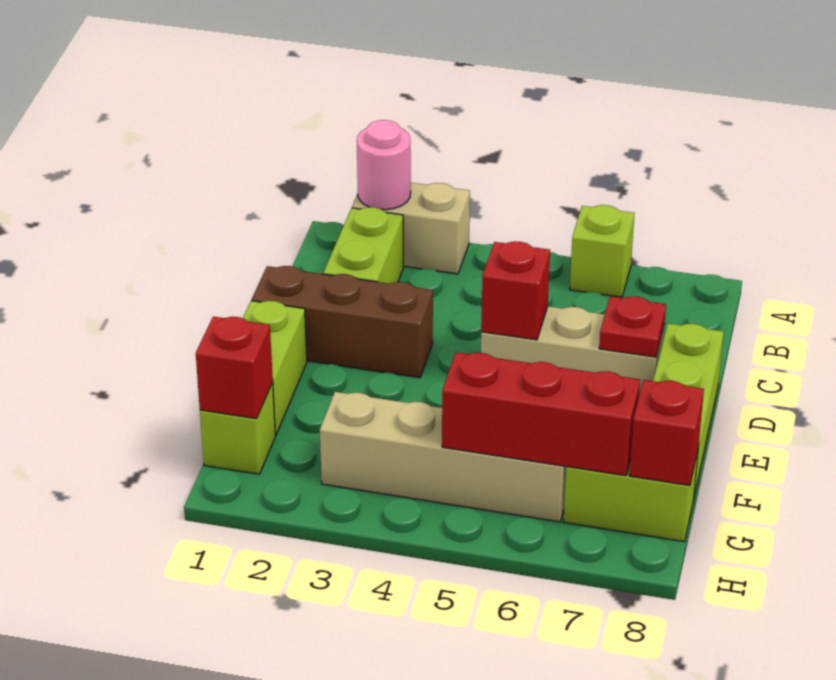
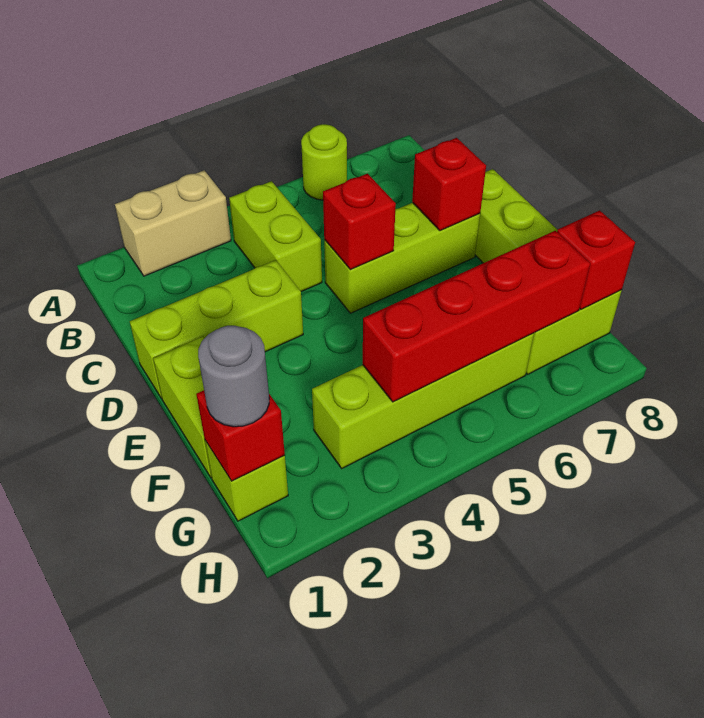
pink 1x1 round brick [357,120,411,210] -> none
lime 1x1 brick [570,205,634,297] -> lime 1x1 round brick [301,124,347,200]
lime 1x2 brick [323,207,403,284] -> lime 1x2 brick moved to [229,181,322,292]
brown 1x3 brick [252,266,433,378] -> lime 1x3 brick [130,260,303,398]
tan 1x3 brick [481,306,664,395] -> lime 1x3 brick [324,203,480,313]
red 1x1 plate [599,296,666,357] -> red 1x1 brick [412,138,486,231]
none -> grey 1x1 round brick [198,326,269,427]
tan 1x4 brick [320,392,566,522] -> lime 1x4 brick [312,333,534,468]
red 1x3 brick [442,352,640,476] -> red 1x4 brick [363,231,590,402]

